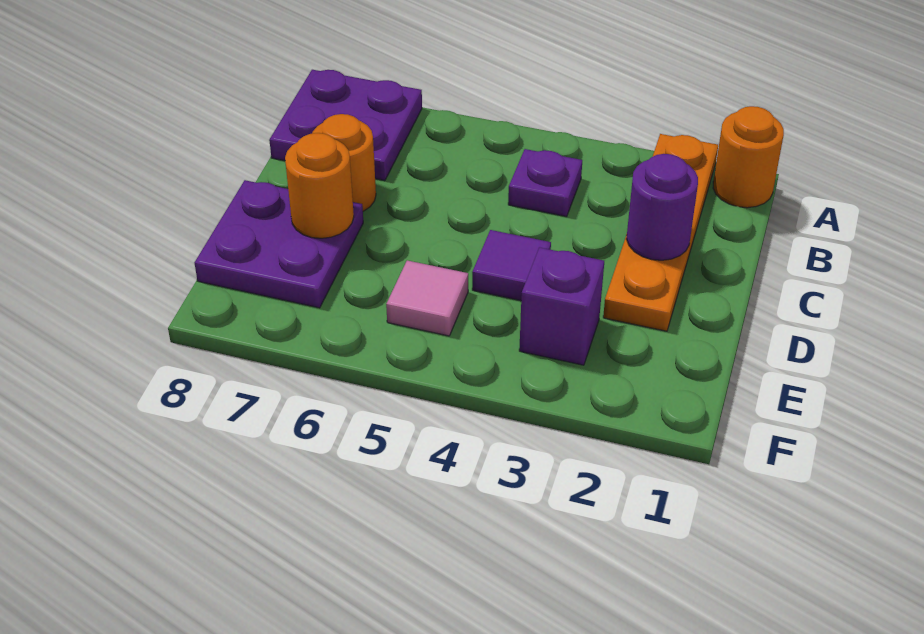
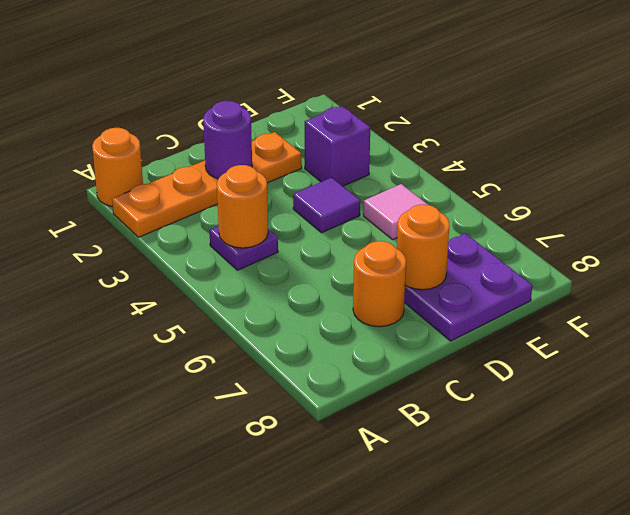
purple 2x2 plate [269,70,422,181] -> none
none -> orange 1x1 round brick [217,165,268,248]

